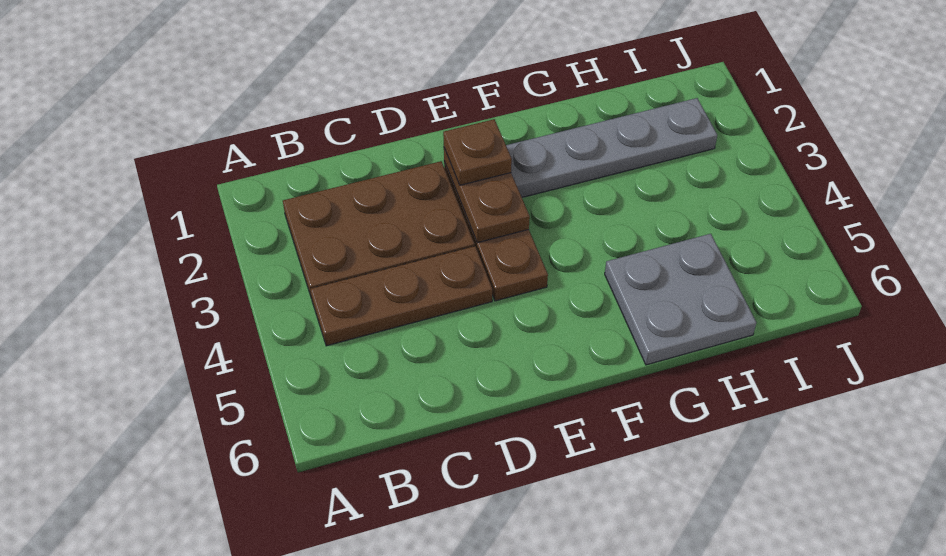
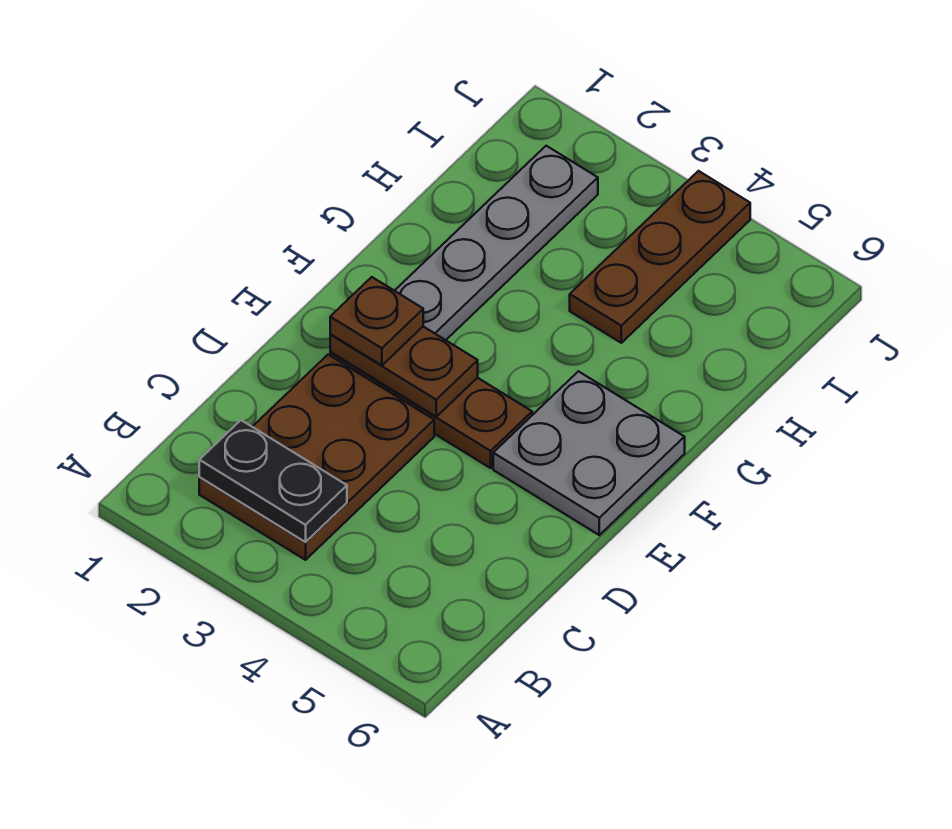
none -> black 1x2 plate [199,420,347,542]
brown 1x3 plate [310,246,492,346] -> brown 1x3 plate moved to [570,171,750,343]
grey 2x2 plate [605,234,756,365] -> grey 2x2 plate moved to [493,371,685,535]

